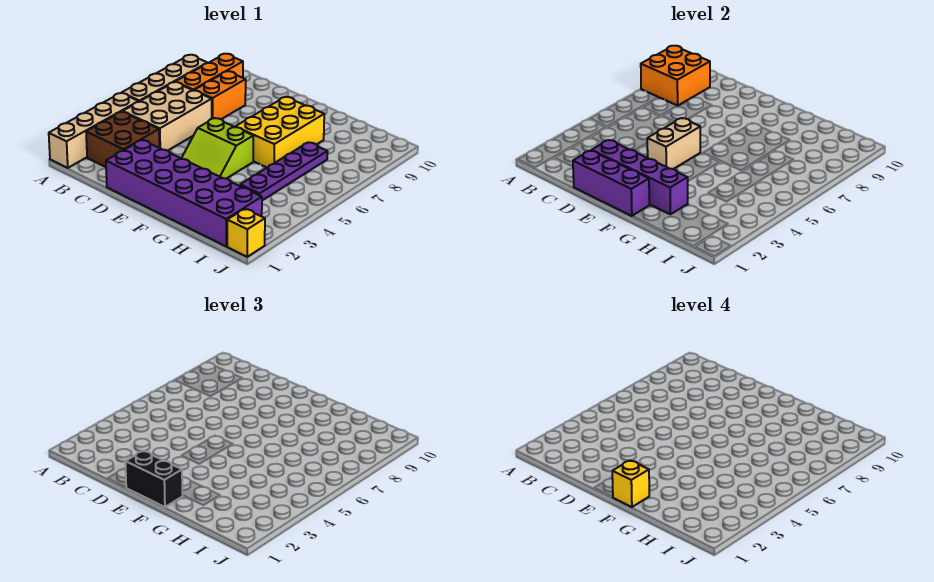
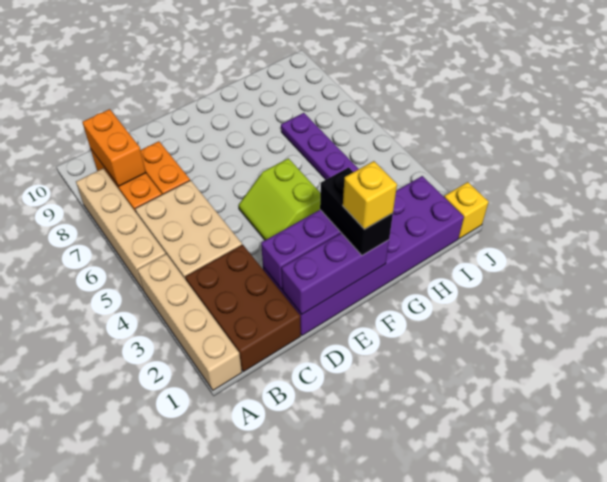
orange 2x2 brick [641,46,710,106] -> orange 1x2 brick [82,109,146,186]
brown 2x2 brick [86,112,159,167] -> brown 2x3 brick [185,245,301,372]
black 1x2 brick [125,451,182,507] -> black 1x2 brick turned to [320,167,393,255]
lime 2x2 slope [181,118,253,179] -> lime 2x2 slope turned to [239,158,320,240]
tan 1x2 brick [647,118,700,169] -> none
yellow 2x3 brick [236,97,324,167] -> none

